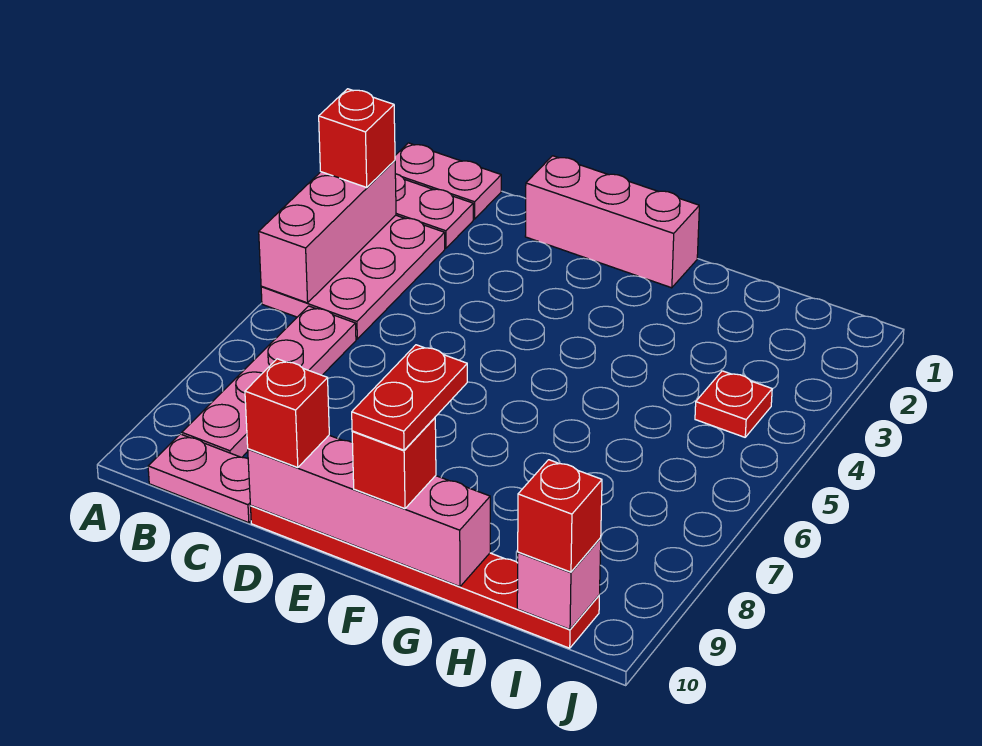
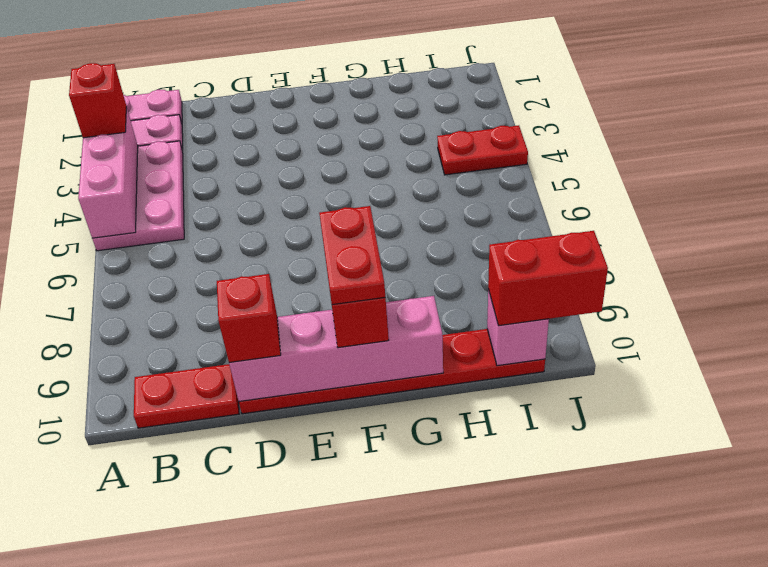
pink 1x4 plate [182,306,356,457] -> none
pink 1x2 plate [148,434,251,523] -> red 1x2 plate [134,364,239,428]
pink 1x3 brick [525,156,699,288] -> none
red 1x1 plate [695,371,772,437] -> red 1x2 plate [437,125,528,175]
red 1x1 brick [518,460,602,572] -> red 1x2 brick [488,231,608,326]

